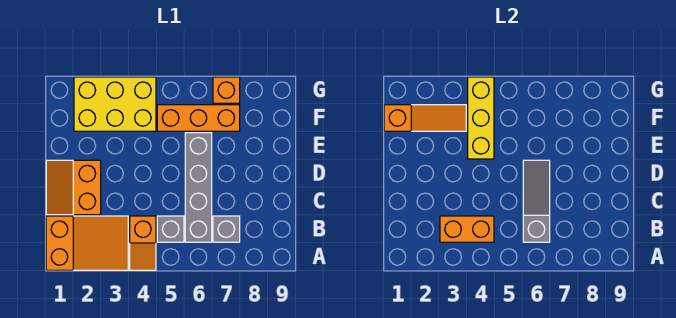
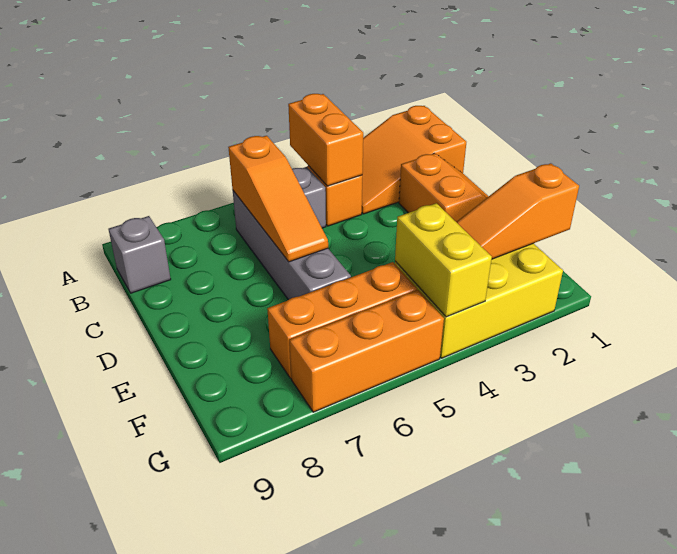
orange 1x2 brick [440,216,494,242] -> orange 1x2 brick turned to [288,94,363,186]
grey 1x3 slope [523,160,550,242] -> orange 1x3 slope [228,136,328,262]
grey 1x1 brick [213,216,240,242] -> grey 1x1 brick moved to [109,216,171,293]
yellow 1x3 brick [468,77,494,159] -> yellow 1x2 brick [395,203,492,317]
orange 1x1 brick [213,77,240,103] -> orange 1x3 brick [290,290,444,412]

